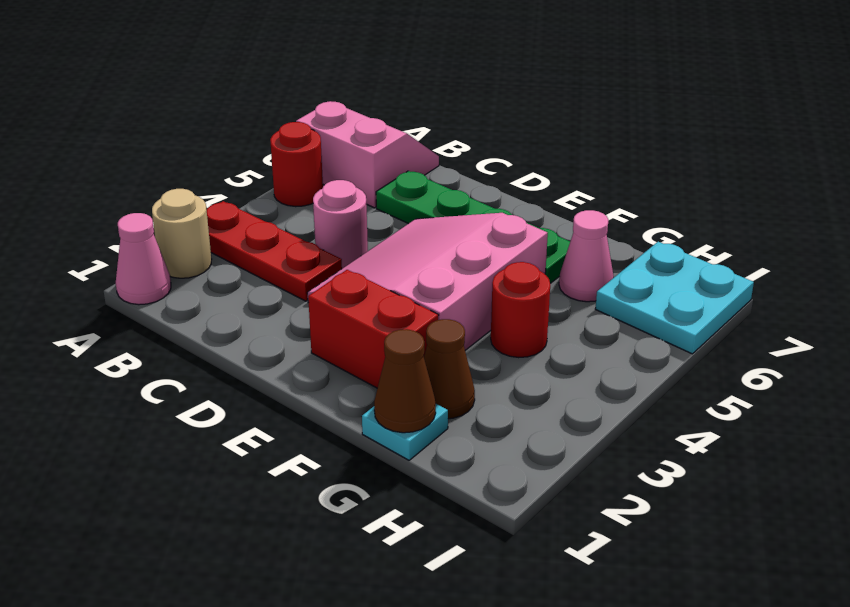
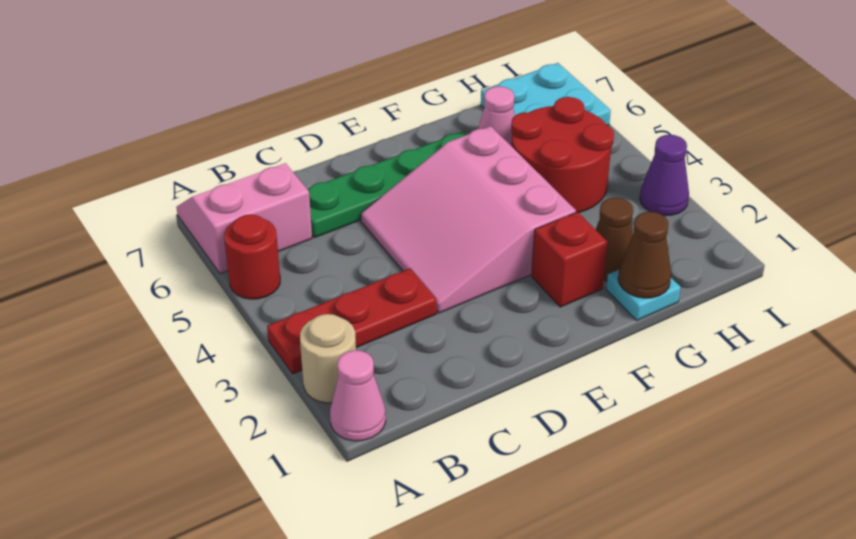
pink 1x1 round brick [313,180,368,268] -> none
red 1x2 brick [308,270,439,388] -> red 1x1 brick [532,212,607,307]
red 1x1 round brick [491,262,550,358] -> red 2x2 round brick [511,97,614,213]
none -> purple 1x1 cone [640,135,689,216]

